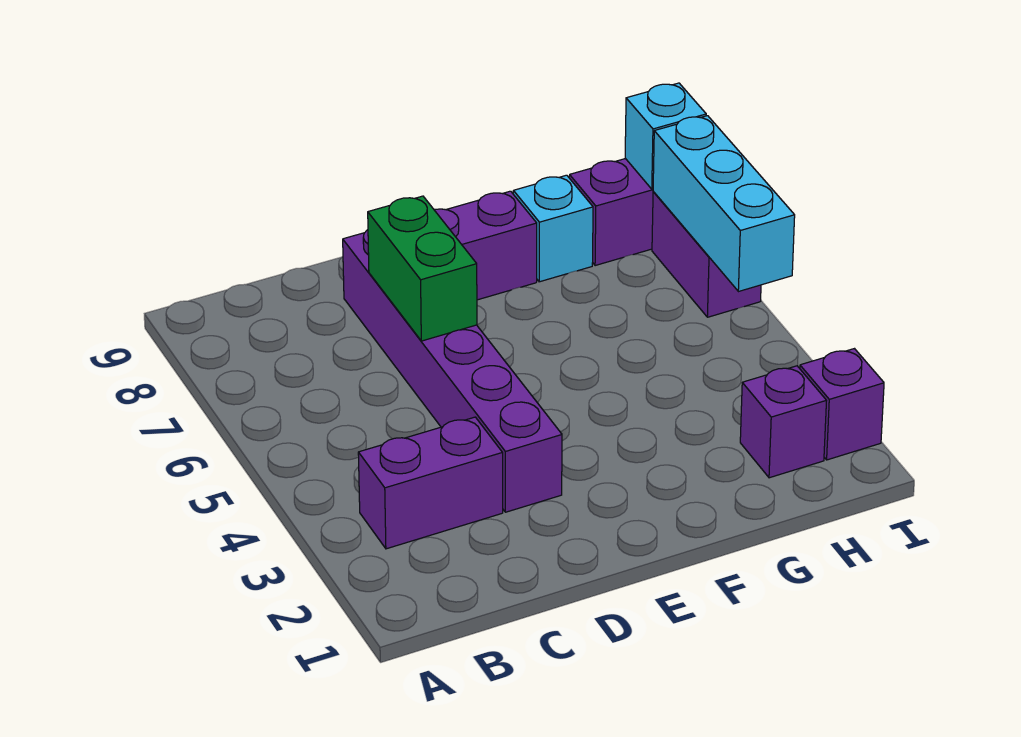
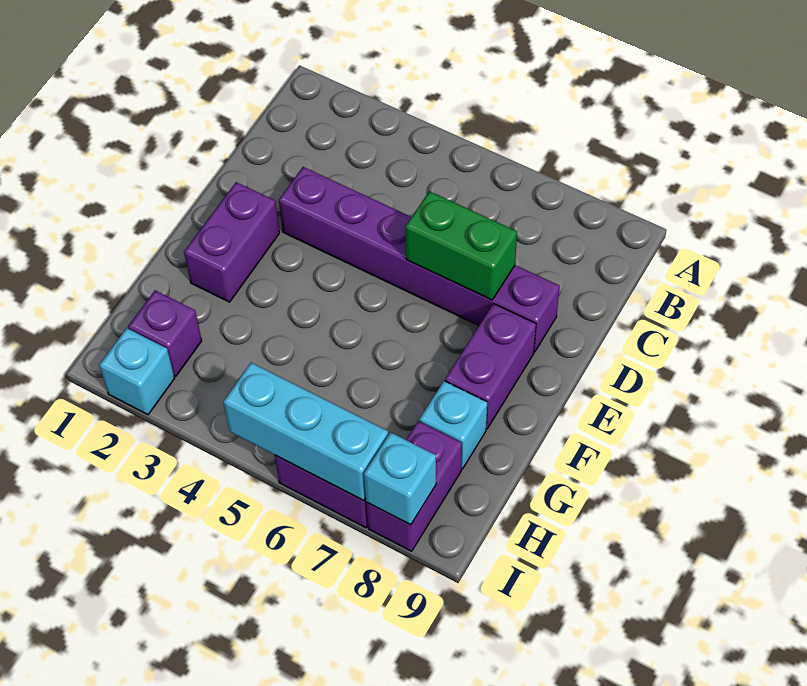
purple 1x2 brick [358,417,503,549] -> purple 1x2 brick moved to [184,182,280,302]
purple 1x1 brick [800,349,884,460] -> cyan 1x1 brick [99,328,175,415]

